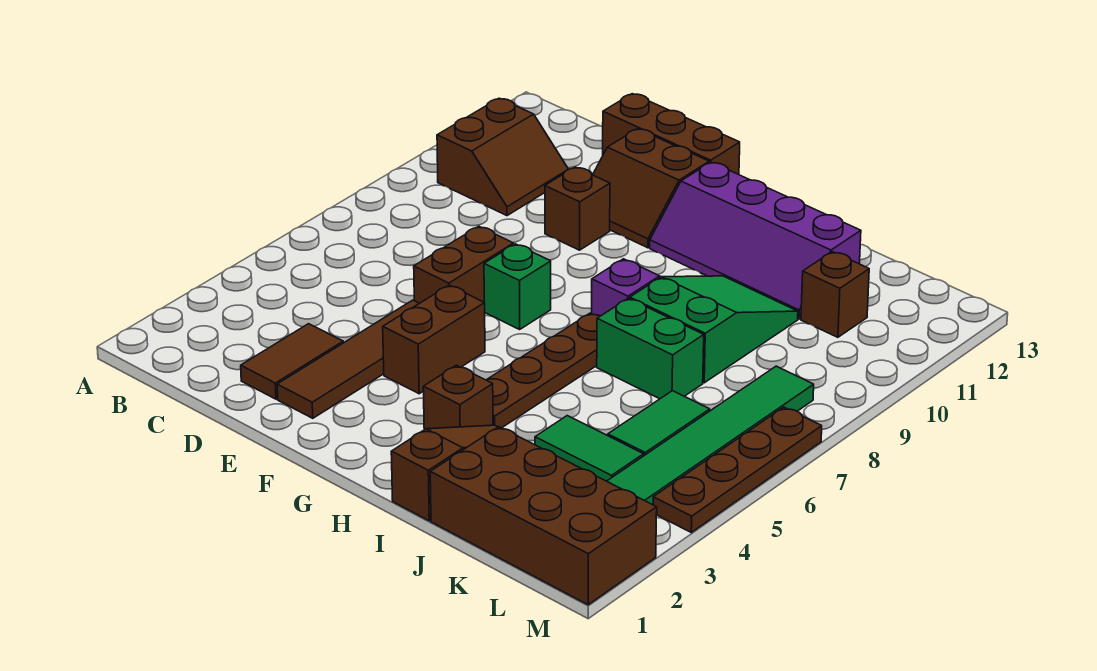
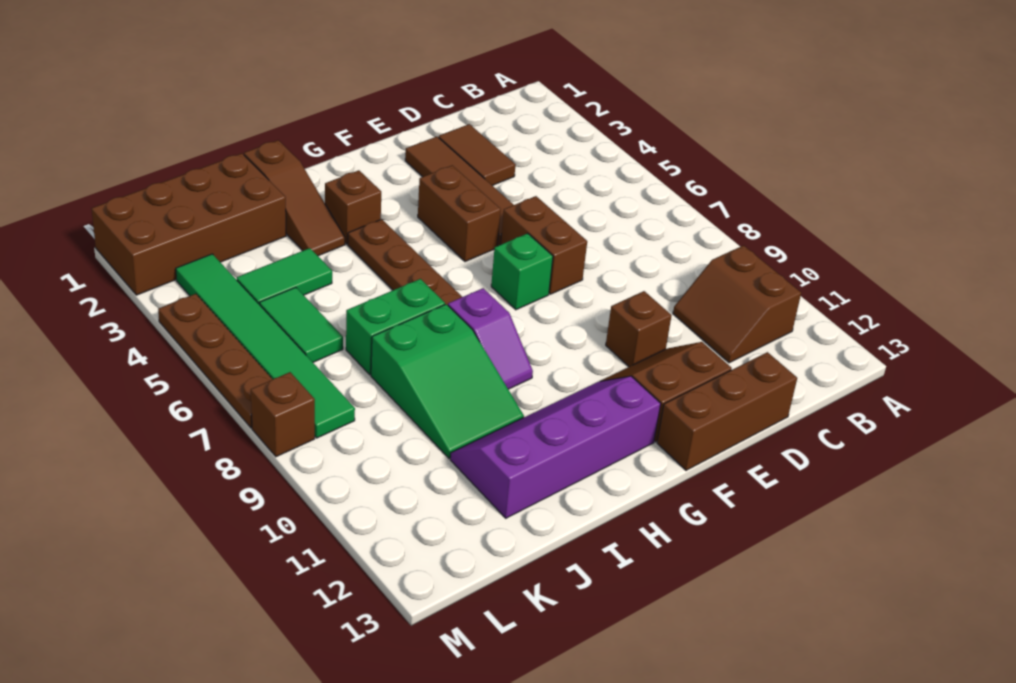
brown 1x1 brick [801,252,869,337] -> brown 1x1 brick moved to [251,372,315,457]

